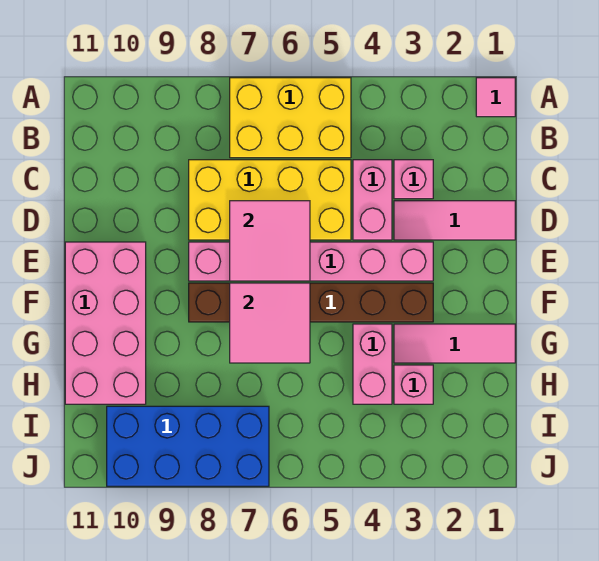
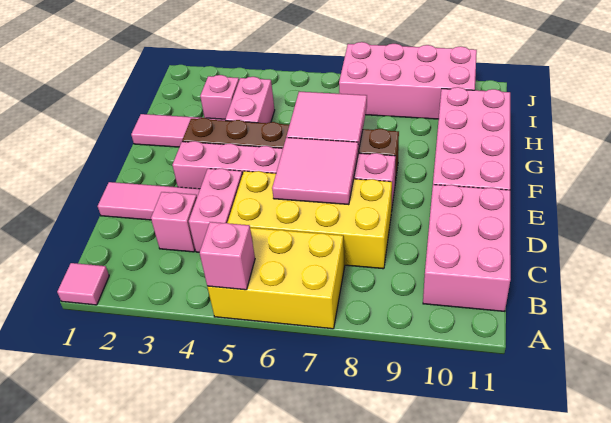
none -> pink 1x1 brick [199,222,255,290]
none -> pink 2x3 brick [423,185,511,311]
blue 2x4 brick [107,406,269,486] -> pink 2x4 brick [339,42,477,119]

